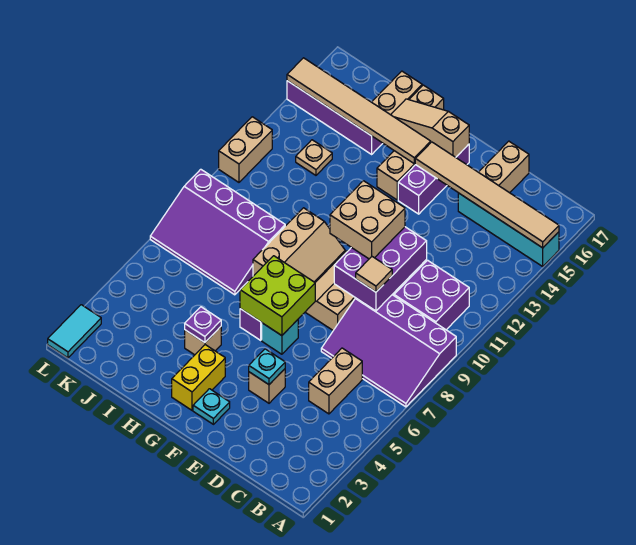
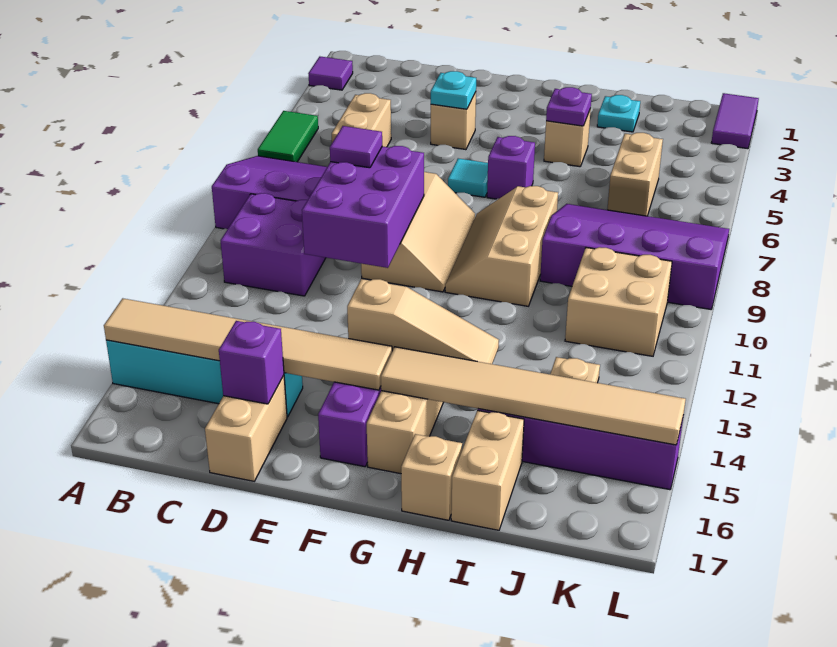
none -> purple 1x1 tile [308,57,353,90]
none -> green 1x2 tile [258,111,318,162]
tan 1x1 tile [356,257,392,292] -> purple 1x1 tile [330,126,382,168]
none -> purple 1x1 brick [219,321,284,404]
tan 2x2 brick [330,181,405,259] -> tan 2x2 brick moved to [565,247,672,356]
cyan 1x1 plate [193,389,230,424] -> cyan 1x1 plate moved to [597,95,640,132]
cyan 1x1 brick [262,320,298,354] -> cyan 1x1 tile [448,158,488,197]
lime 2x2 brick [240,256,315,336] -> none
tan 1x3 slope [391,99,469,157] -> tan 1x3 slope moved to [347,279,499,364]
yellow 1x2 brick [172,345,225,410] -> none
cyan 1x2 tile [48,305,101,358] -> purple 1x2 tile [711,93,759,149]
tan 1x2 brick [219,117,272,182] -> tan 1x2 brick moved to [607,133,663,216]

